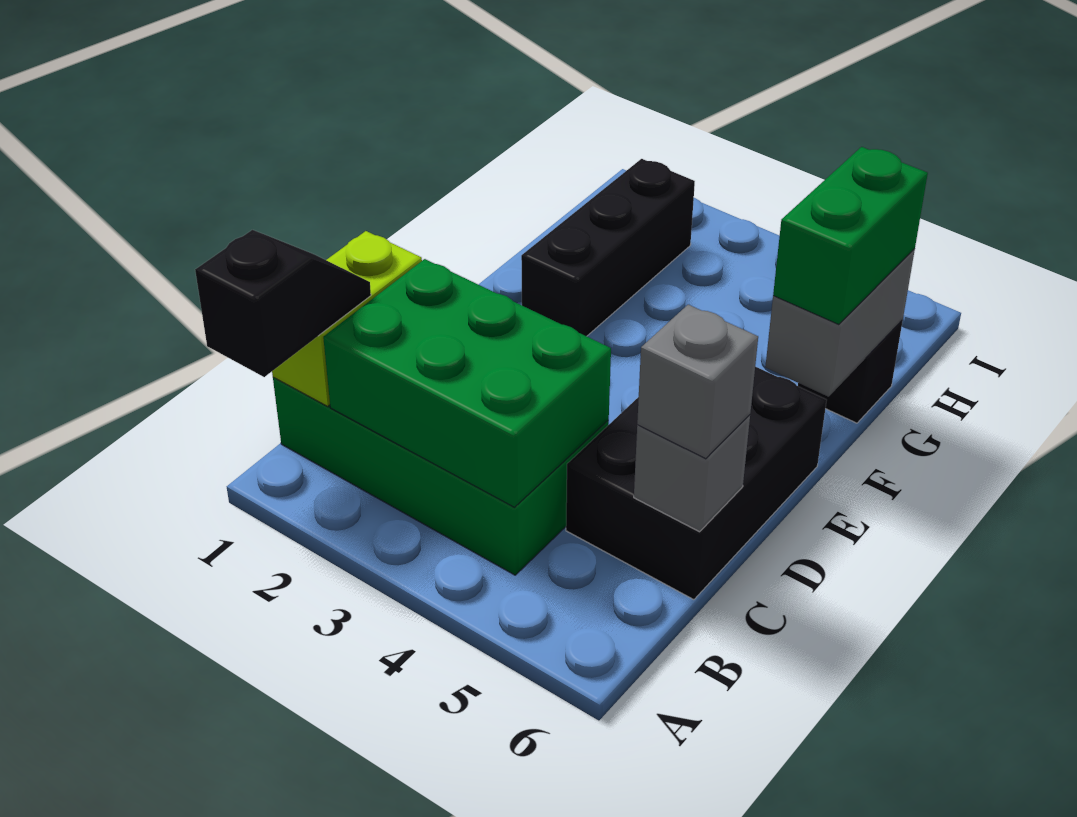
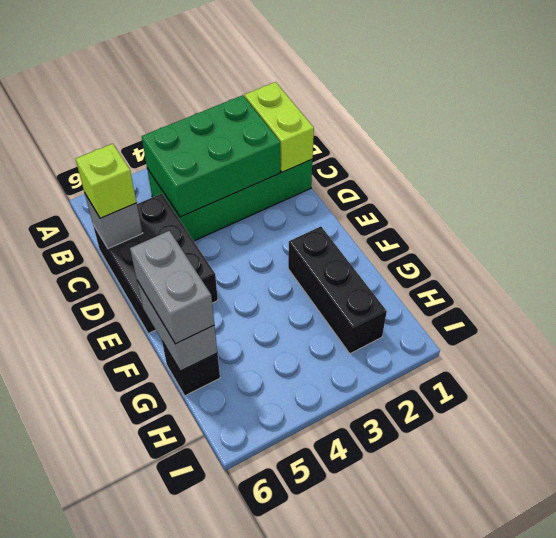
black 1x2 slope [195,230,371,377] -> none
grey 1x1 brick [637,305,758,459] -> lime 1x1 brick [76,144,137,218]
green 1x2 brick [773,147,928,325] -> grey 1x2 brick [130,231,214,344]

